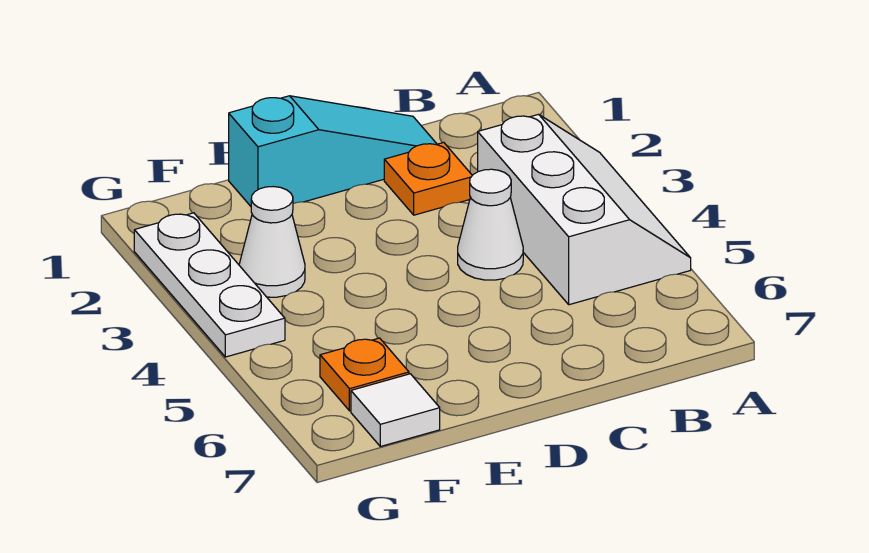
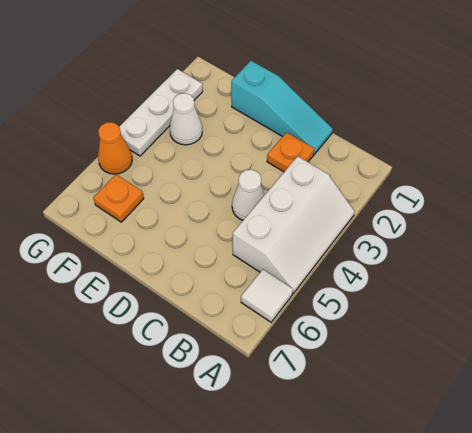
white 1x1 tile [351,374,440,446] -> white 1x1 tile moved to [241,269,293,322]
none -> orange 1x1 cone [98,122,132,174]

